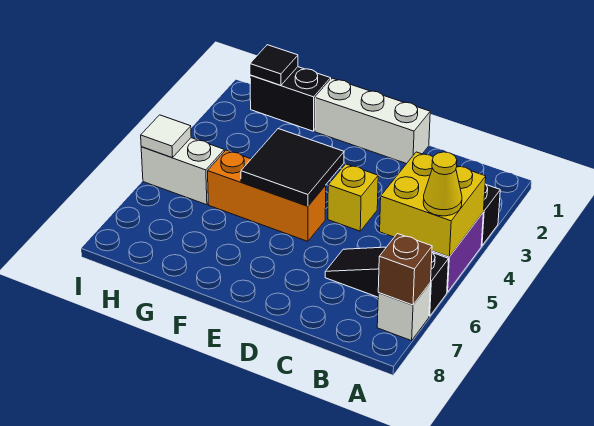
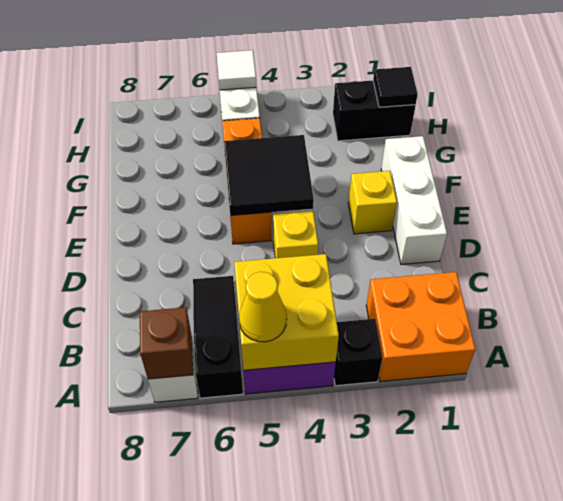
none -> orange 2x2 brick [366,272,475,382]
none -> yellow 1x1 brick [348,171,397,234]
black 1x2 brick [250,67,331,131] -> black 1x2 brick turned to [333,80,416,141]

